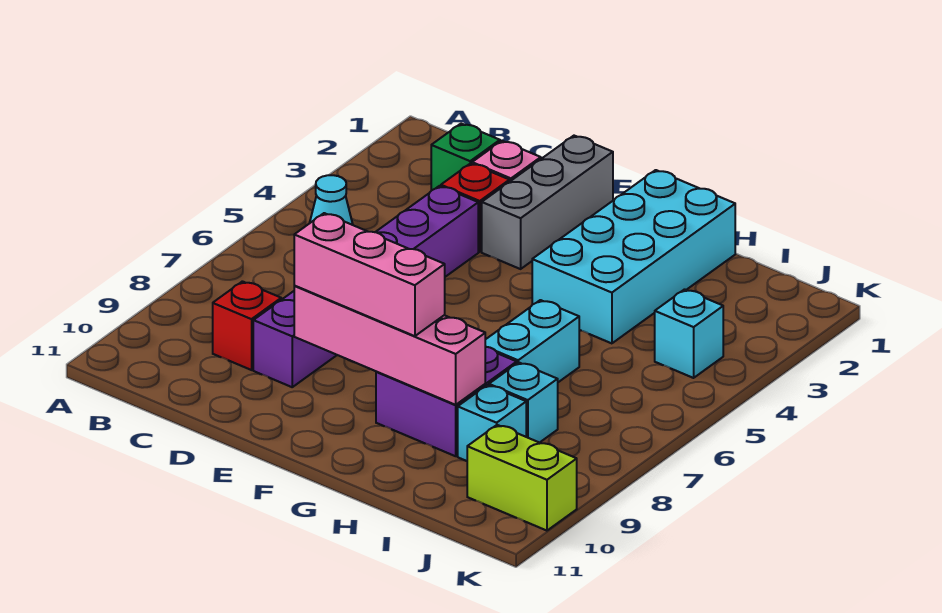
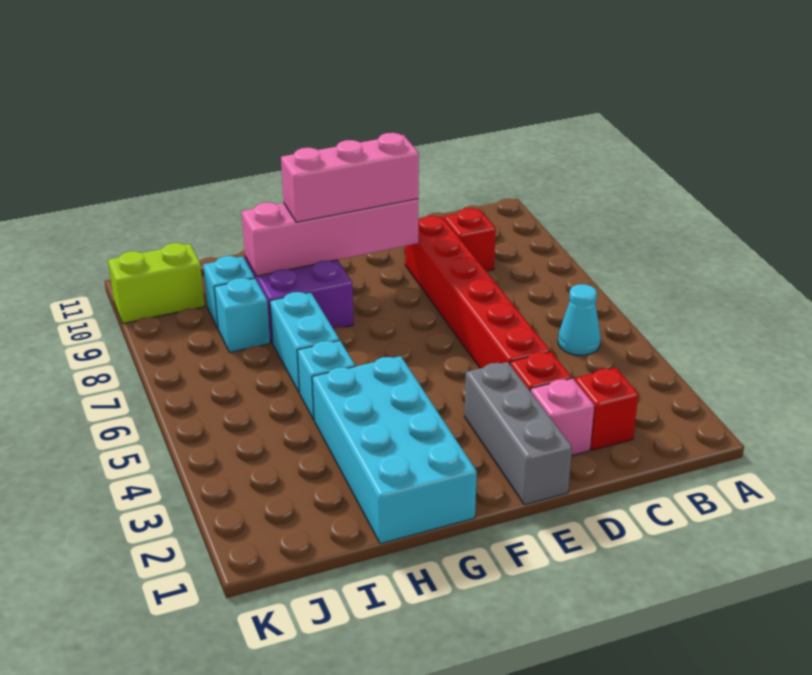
green 1x1 brick [431,124,500,191] -> red 1x1 brick [575,368,639,450]
purple 1x6 brick [253,186,478,387] -> red 1x6 brick [405,216,550,368]
cyan 1x1 brick [655,289,723,378] -> cyan 1x1 brick moved to [297,340,355,420]

